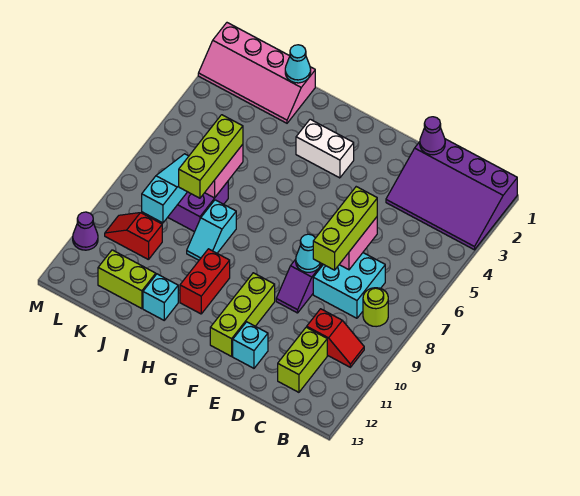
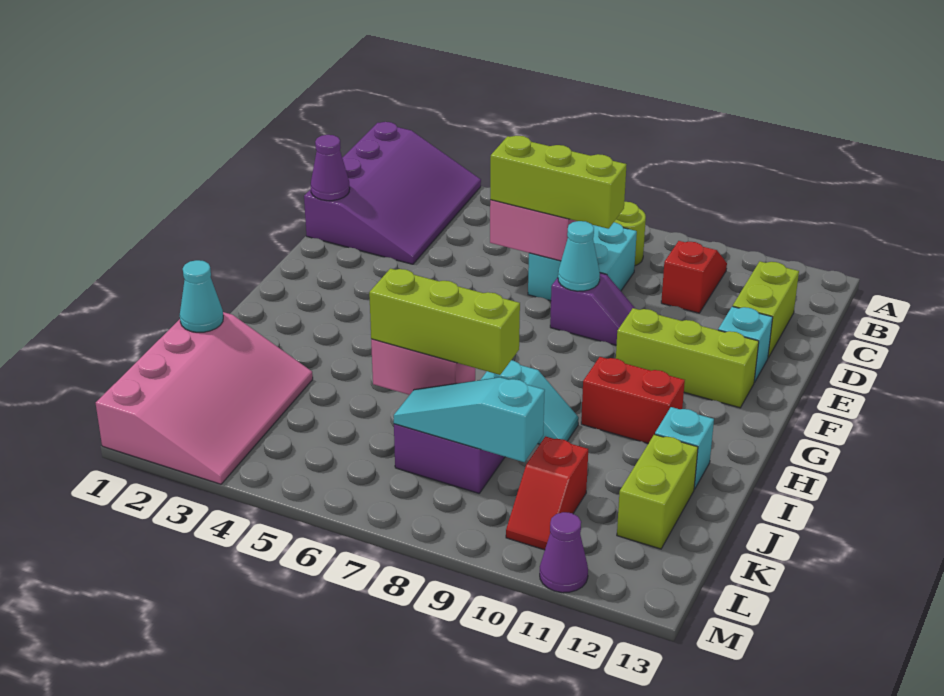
lime 1x2 brick [278,327,327,392] -> lime 1x2 brick turned to [733,261,799,358]
white 1x2 brick [296,119,354,178] -> none
pink 2x4 slope [198,23,315,123] -> pink 3x4 slope [96,312,313,484]

